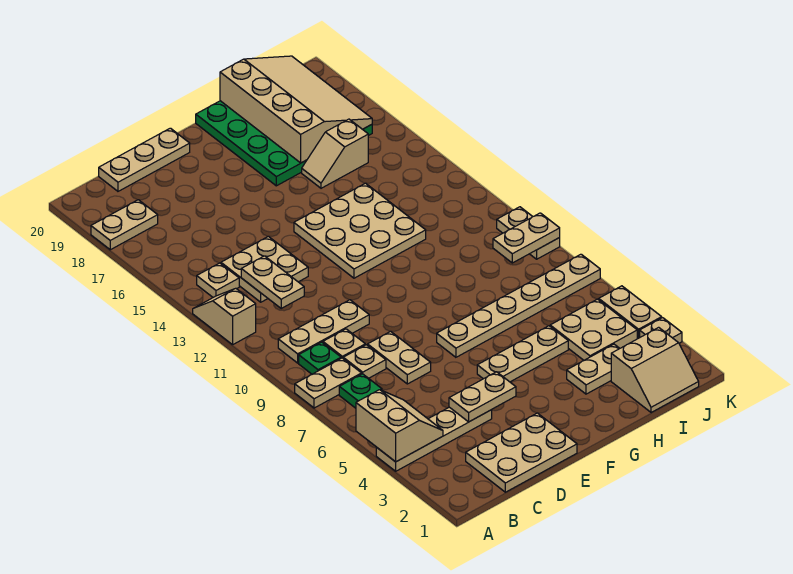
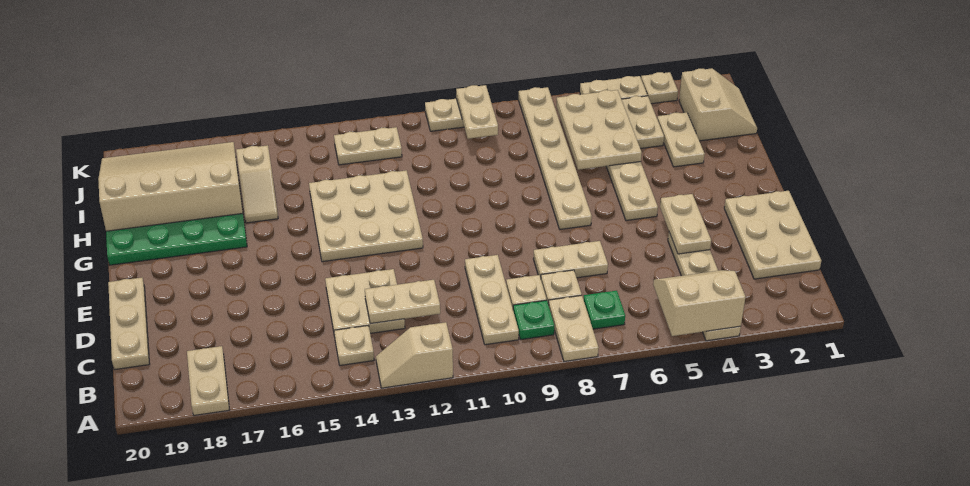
none -> tan 2x3 plate [556,90,642,170]
none -> tan 1x2 plate [334,127,402,165]

